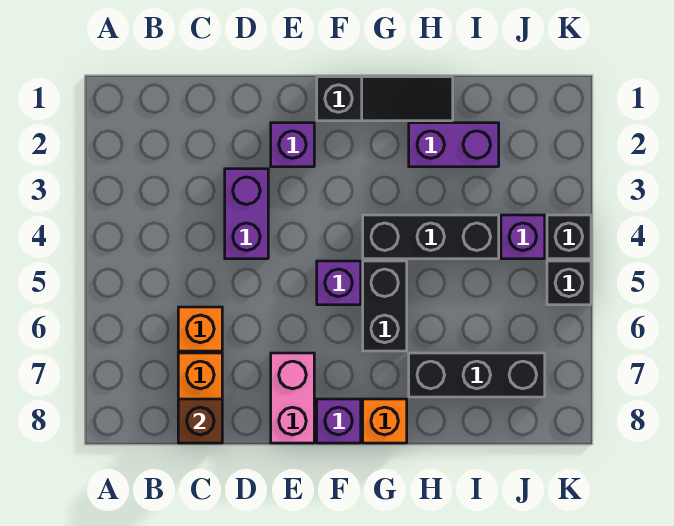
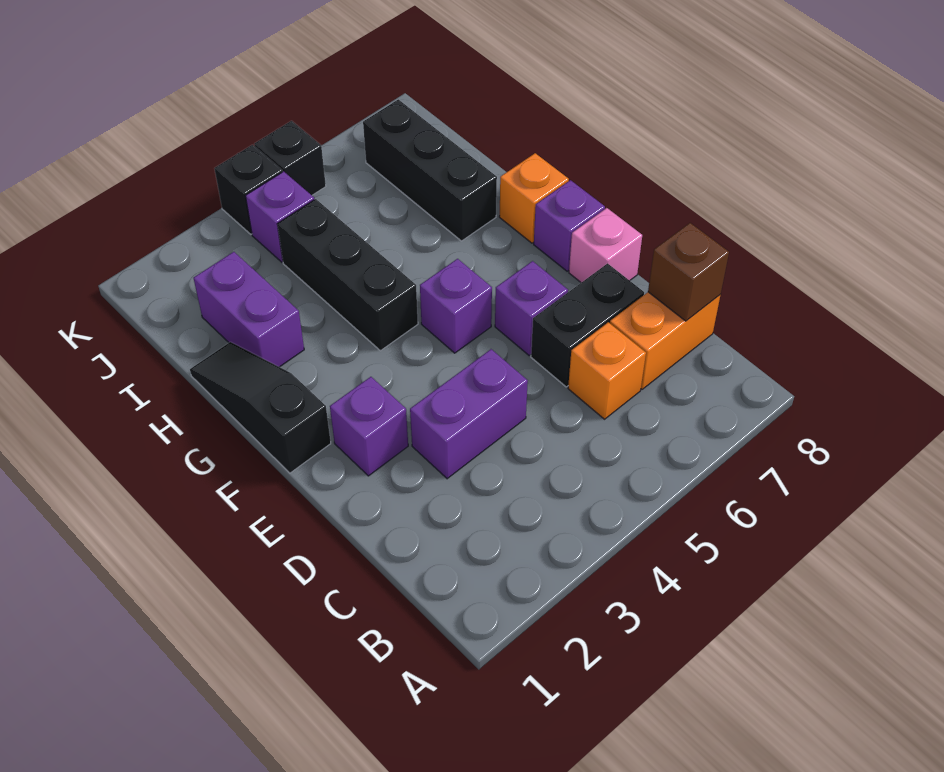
none -> purple 1x1 brick [495,261,568,355]
pink 1x2 brick [271,353,314,443] -> pink 1x1 brick [569,208,642,282]
black 1x2 brick [363,261,407,351] -> black 1x2 brick moved to [531,263,644,387]

